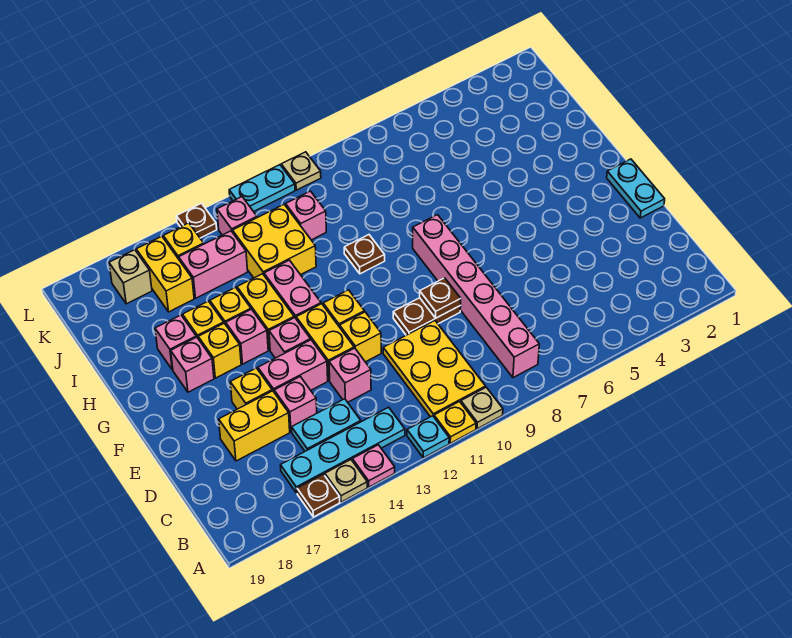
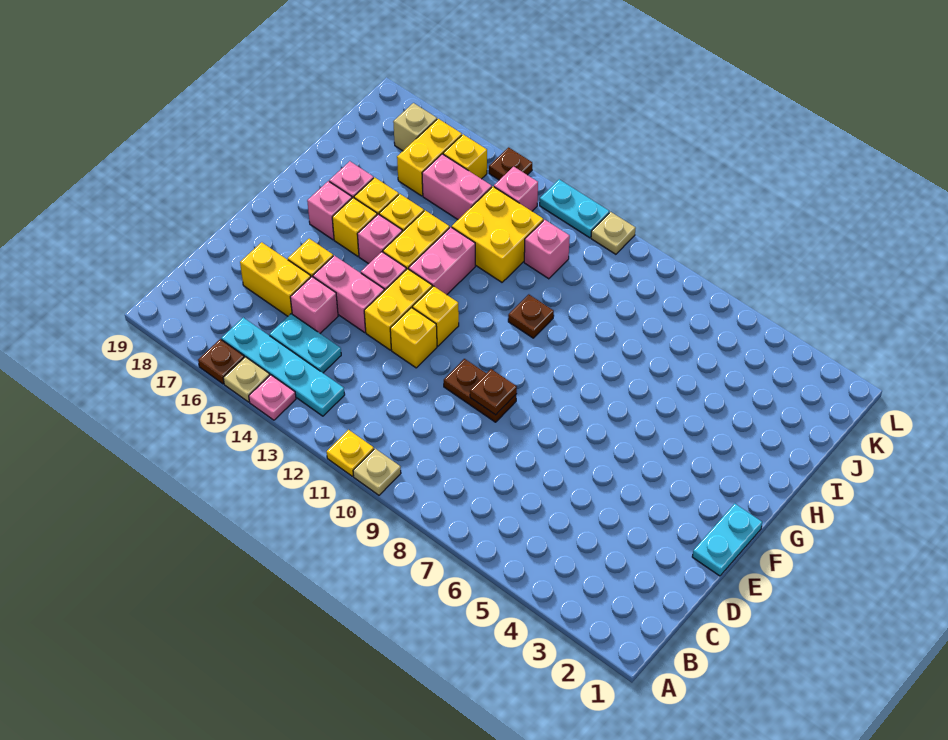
cyan 1x1 plate [407,416,449,458] -> none
pink 1x6 brick [413,215,539,378] -> none
yellow 2x3 plate [383,321,486,417] -> none
pink 1x1 brick [329,348,371,402] -> none

